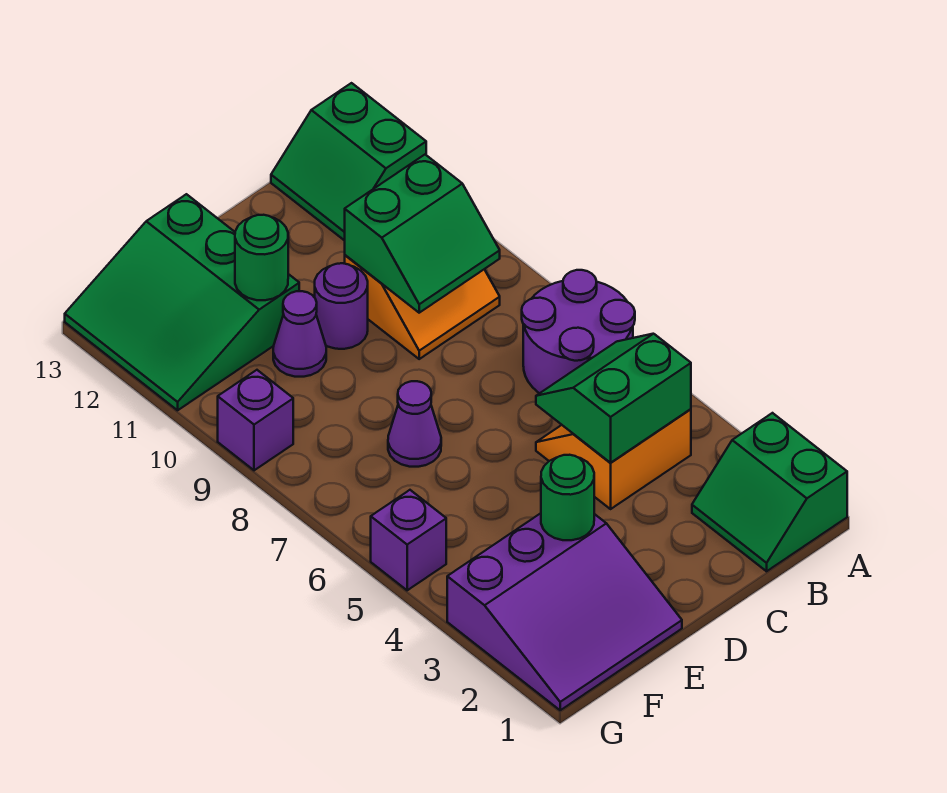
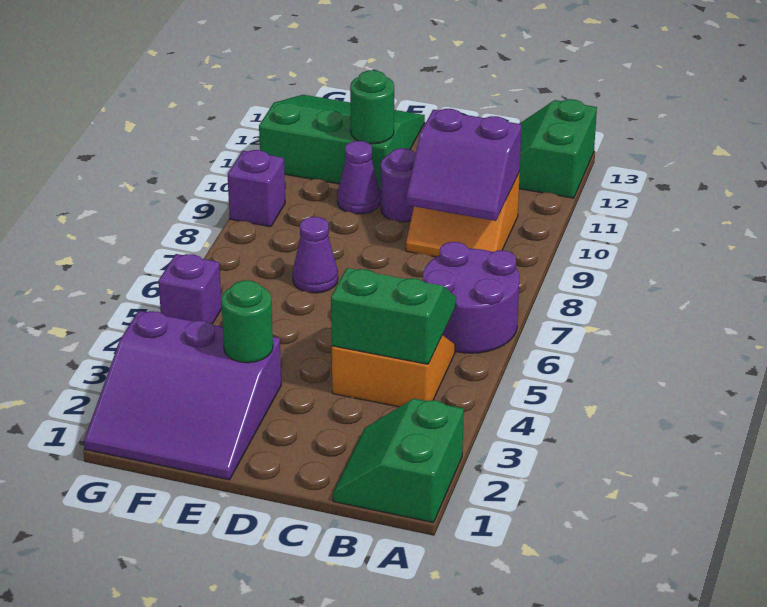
green 2x2 slope [345,155,500,313] -> purple 2x2 slope [406,109,522,221]
green 3x3 slope [65,194,299,410] -> green 3x3 slope turned to [259,95,425,191]

